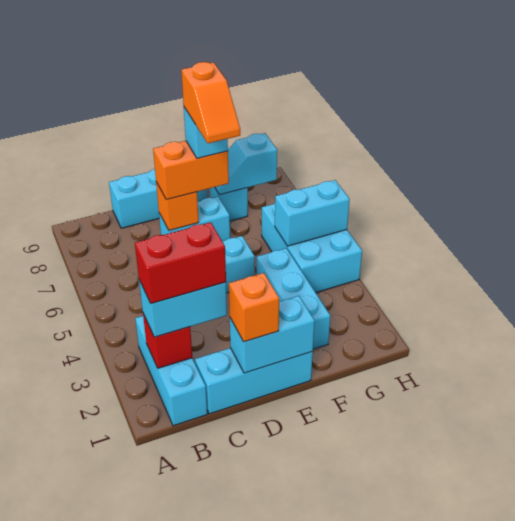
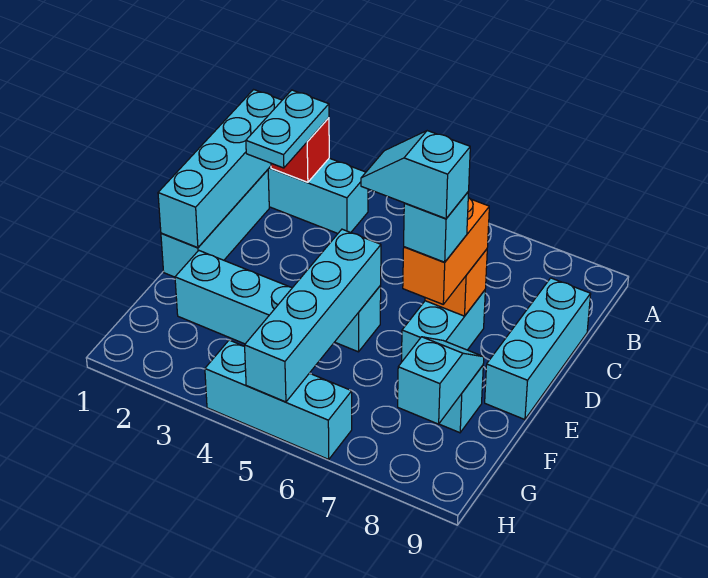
cyan 1x2 brick [139,280,227,337] -> cyan 1x2 plate [246,90,329,168]
red 1x2 brick [135,222,226,304] -> none
cyan 1x2 brick [230,296,315,373] -> cyan 1x4 brick [158,90,282,248]
orange 1x1 brick [229,273,279,342] -> none
orange 1x2 slope [181,62,240,143] -> cyan 1x2 slope [361,131,470,219]
cyan 2x3 brick [262,203,362,292] -> cyan 1x3 brick [205,340,352,459]
cyan 1x2 brick [275,180,350,246] -> cyan 1x4 brick [244,229,381,402]

